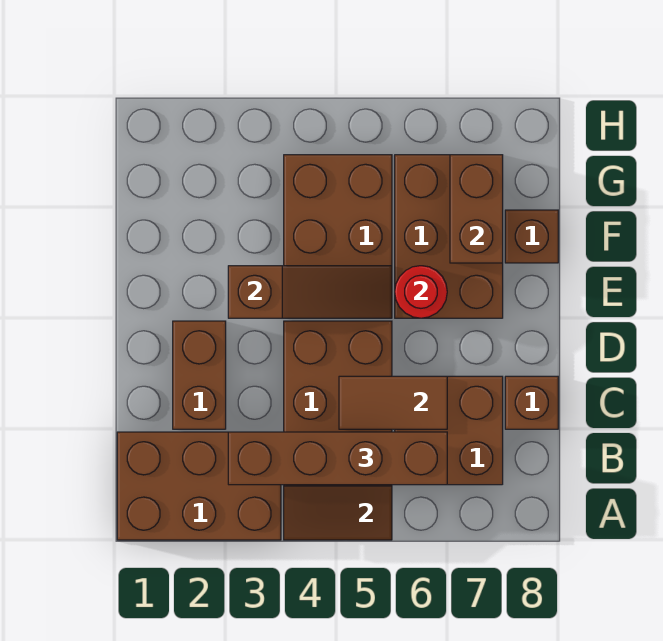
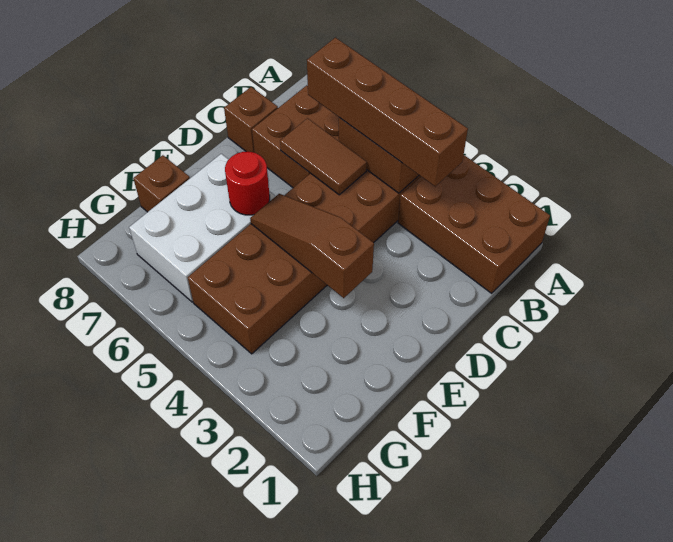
brown 1x2 brick [173,321,226,429] -> none
brown 2x3 brick [395,155,503,318] -> white 2x3 brick [129,154,276,302]
brown 1x2 brick [450,155,503,263] -> none

